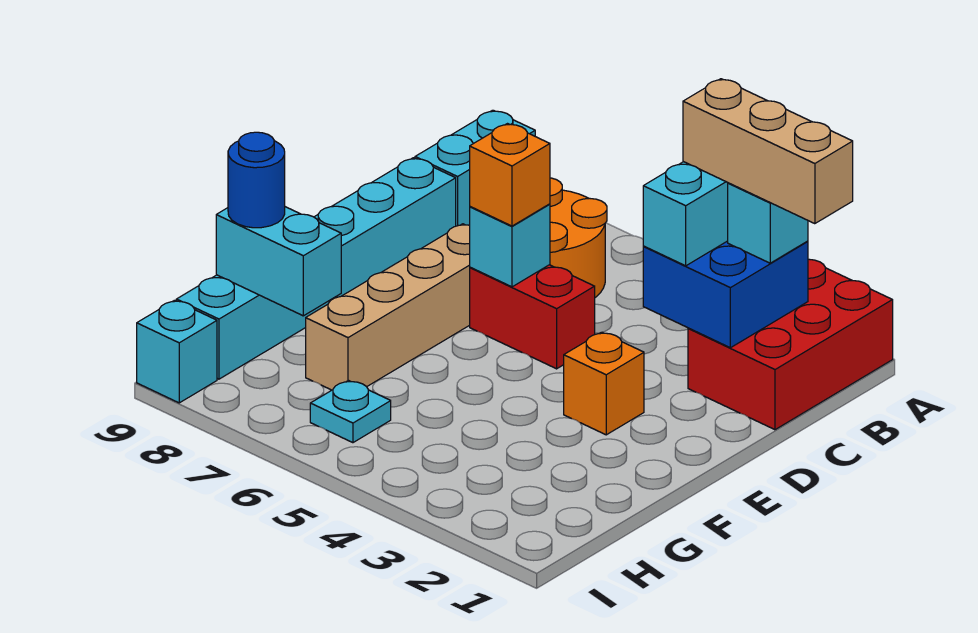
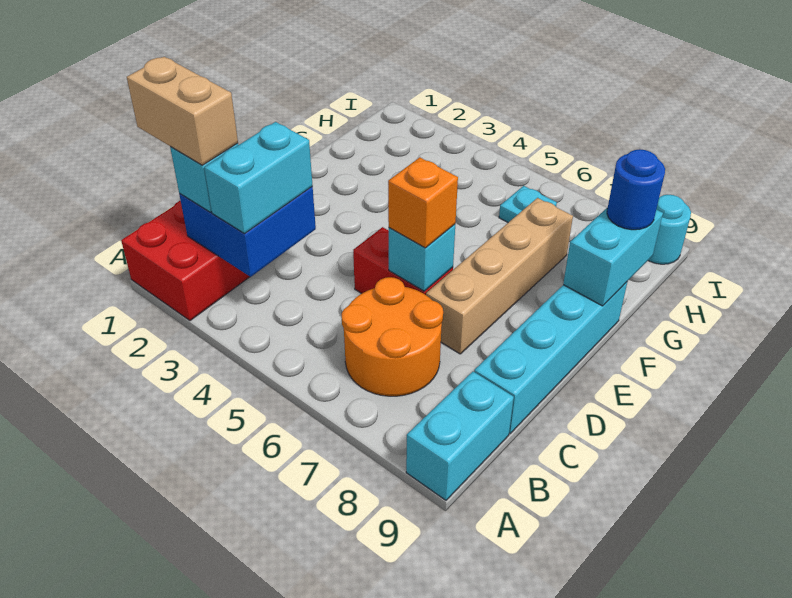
tan 1x3 brick [683,79,853,224] -> tan 1x2 brick [127,57,238,165]
cyan 1x6 brick [176,158,456,379] -> cyan 1x4 brick [474,282,627,434]
orange 1x1 brick [564,332,644,435] -> none
cyan 1x2 brick [216,207,341,316] -> cyan 1x2 brick turned to [563,207,663,306]
cyan 1x1 brick [137,300,217,403] -> cyan 1x1 round brick [648,195,691,264]

